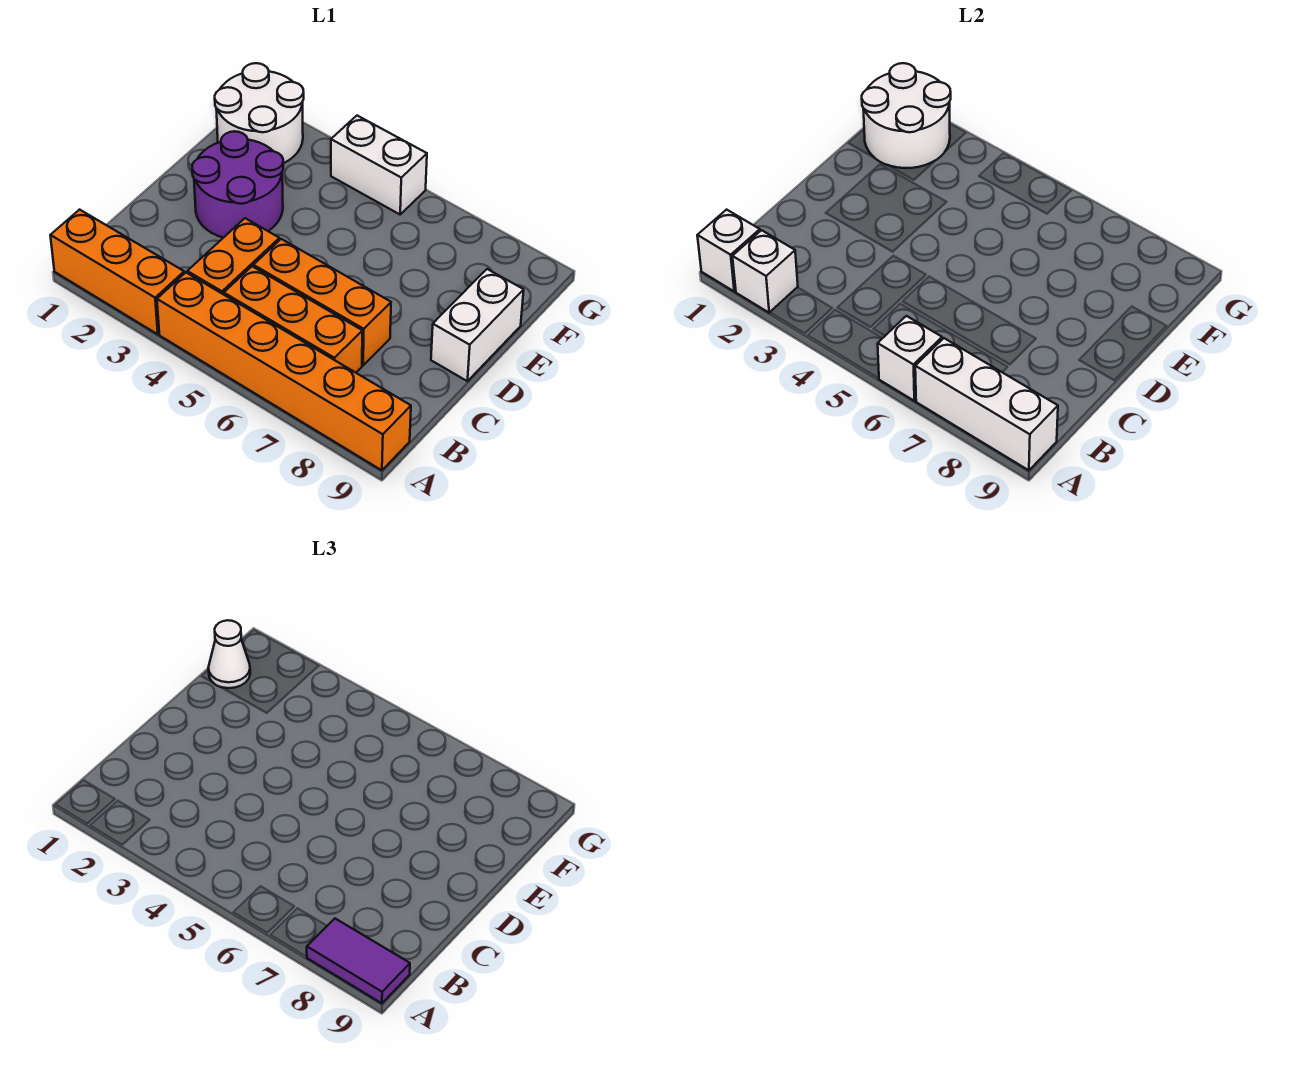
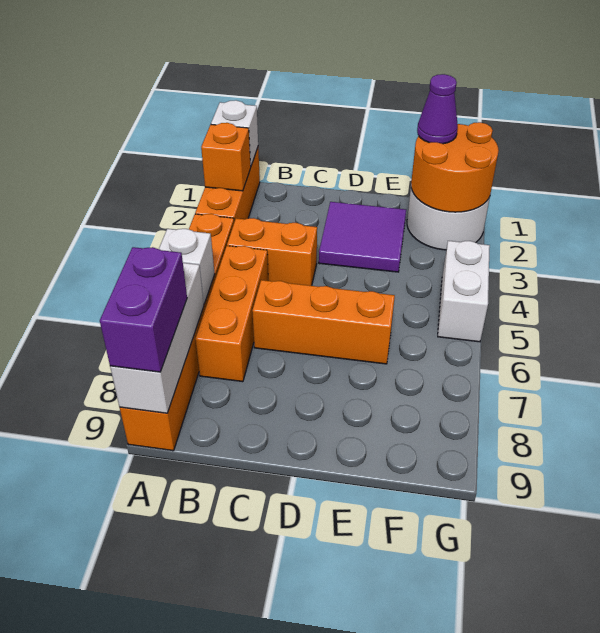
white 1x1 brick [732,230,798,313] -> orange 1x1 brick [201,123,251,191]
purple 1x2 tile [307,919,410,1003] -> purple 1x2 brick [100,247,187,372]
orange 1x3 brick [253,239,391,365] -> orange 1x3 brick turned to [252,280,395,364]
purple 2x2 round brick [192,131,283,238] -> purple 2x2 tile [319,202,406,272]
white 1x2 brick [431,269,524,381] -> none
white 2x2 round brick [862,63,951,168] -> orange 2x2 round brick [411,122,499,212]
white 1x1 cone [208,620,250,688] -> purple 1x1 cone [417,74,458,144]

